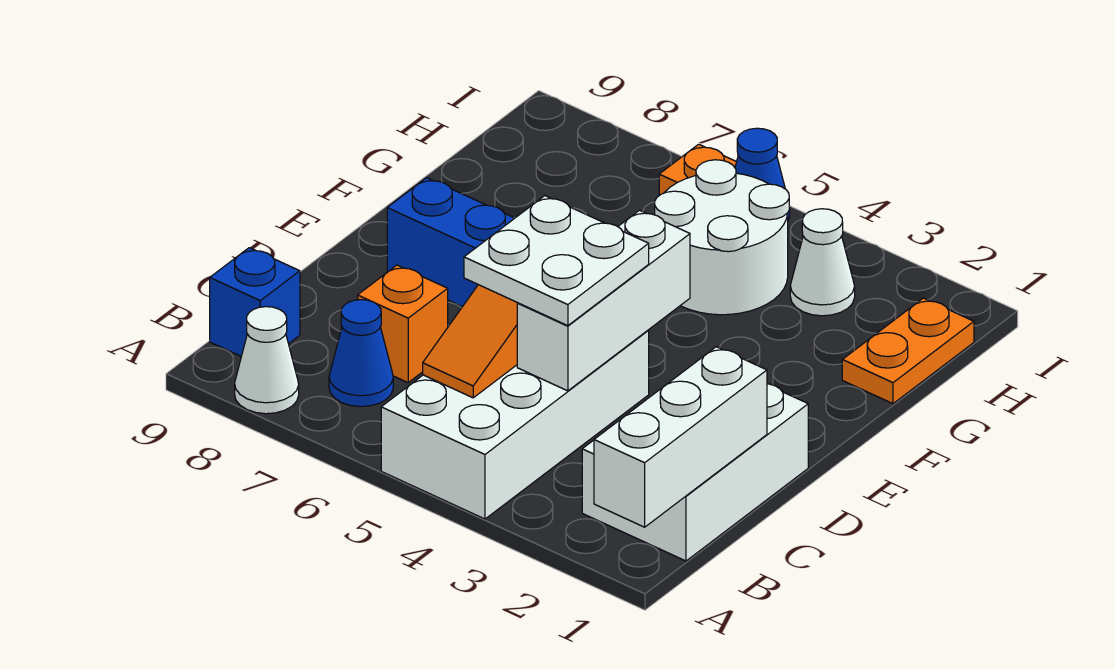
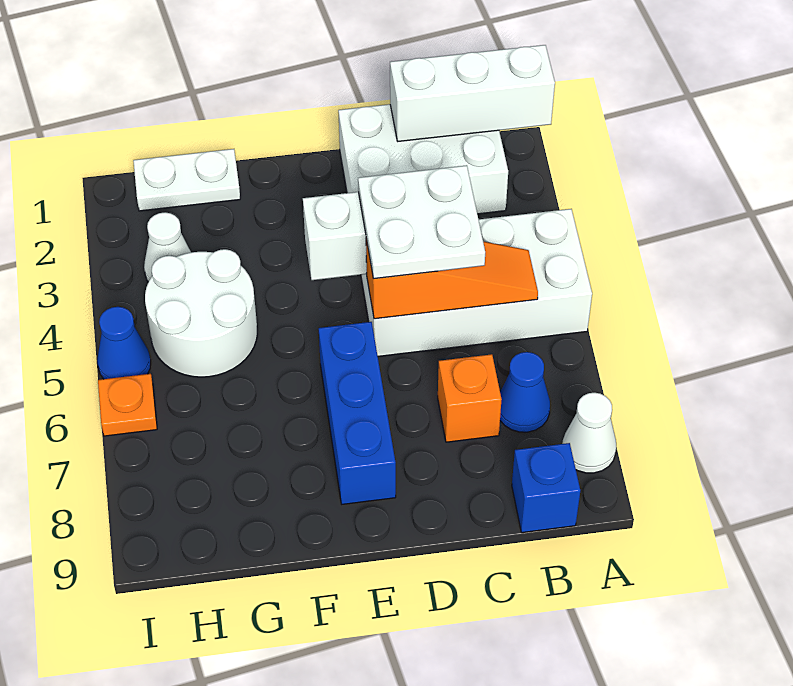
orange 1x2 plate [842,298,974,404] -> white 1x2 plate [133,149,240,211]

